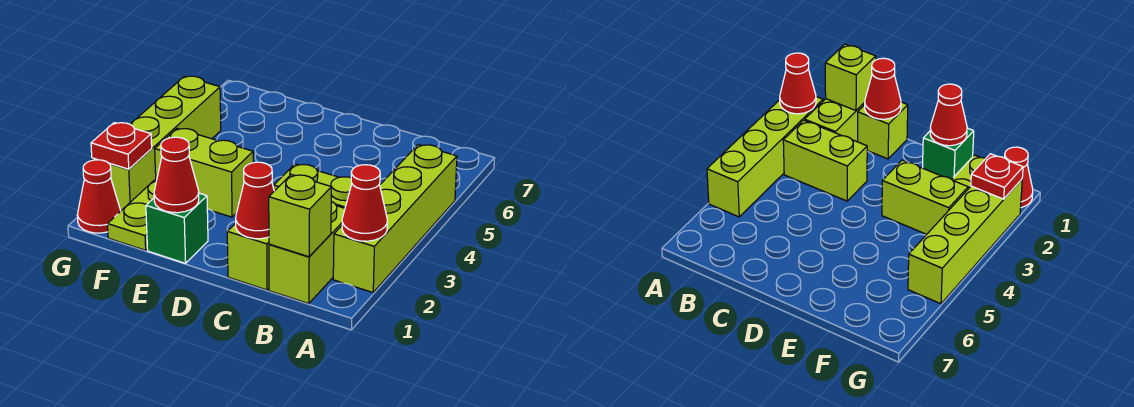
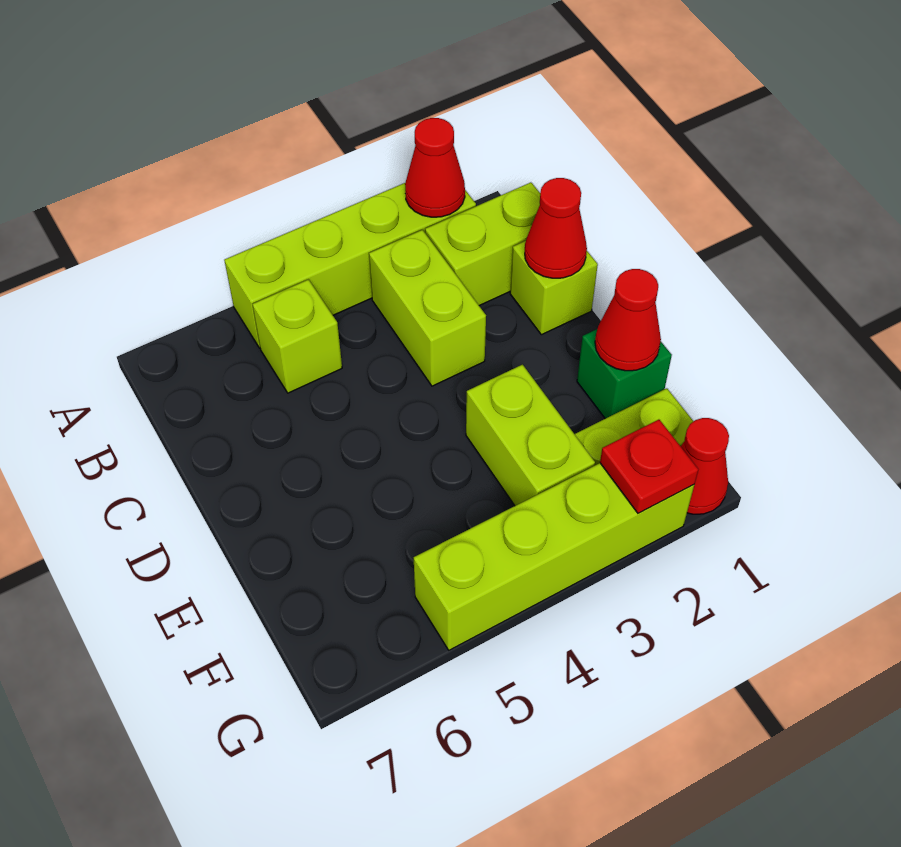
lime 1x1 brick [269,175,331,257] -> lime 1x1 brick moved to [253,280,342,393]

